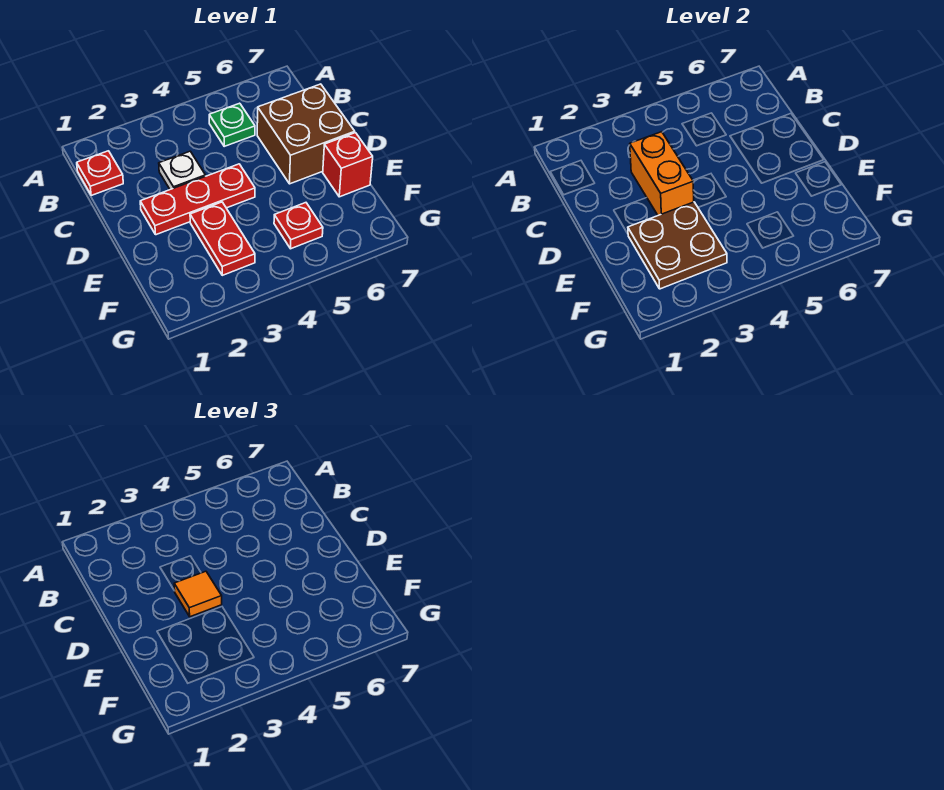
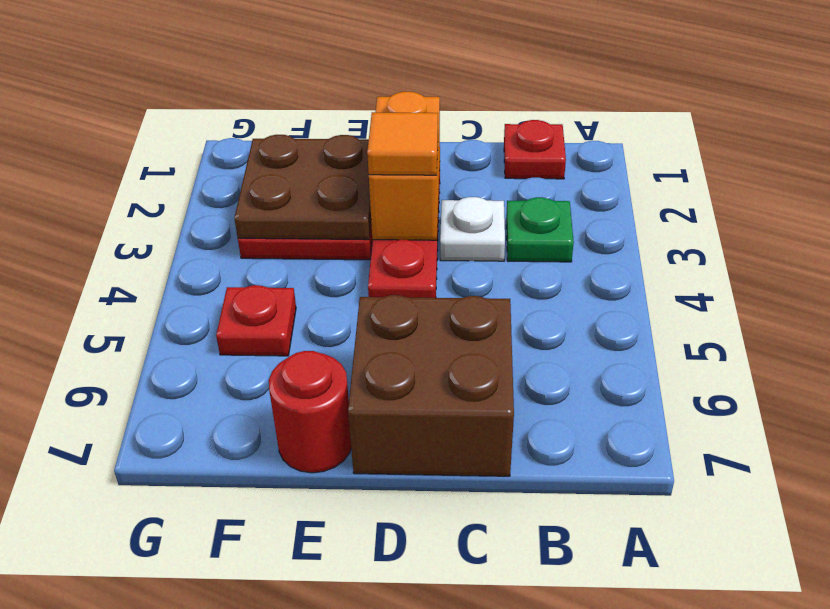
green 1x1 plate [209,103,255,146] -> green 1x1 plate moved to [506,197,574,262]
orange 1x2 brick [630,132,694,215] -> orange 1x2 brick turned to [369,92,440,240]
red 1x1 brick [323,133,373,197] -> red 1x1 round brick [269,351,351,473]

